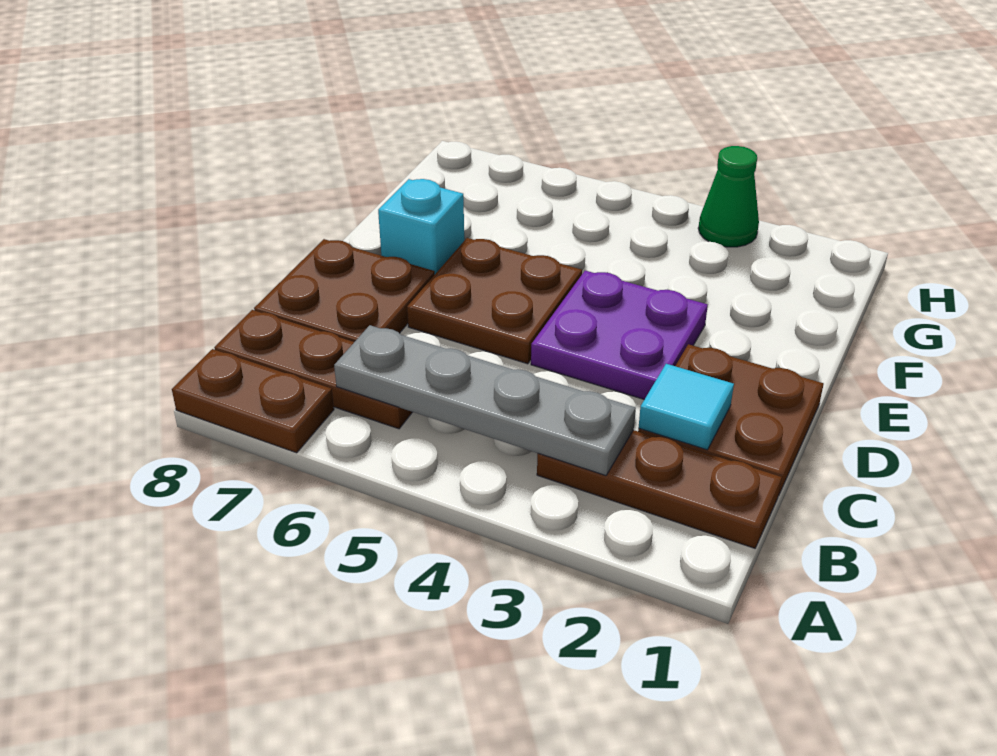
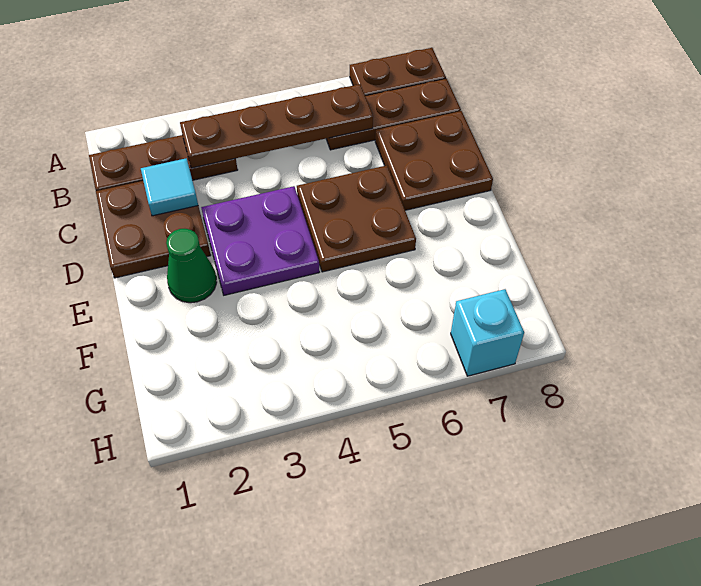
grey 1x4 plate [334,325,636,476] -> brown 1x4 plate [180,84,373,168]
cyan 1x1 brick [378,179,464,274] -> cyan 1x1 brick moved to [451,289,524,376]
green 1x1 cone [698,146,759,247] -> green 1x1 cone moved to [166,229,217,303]

